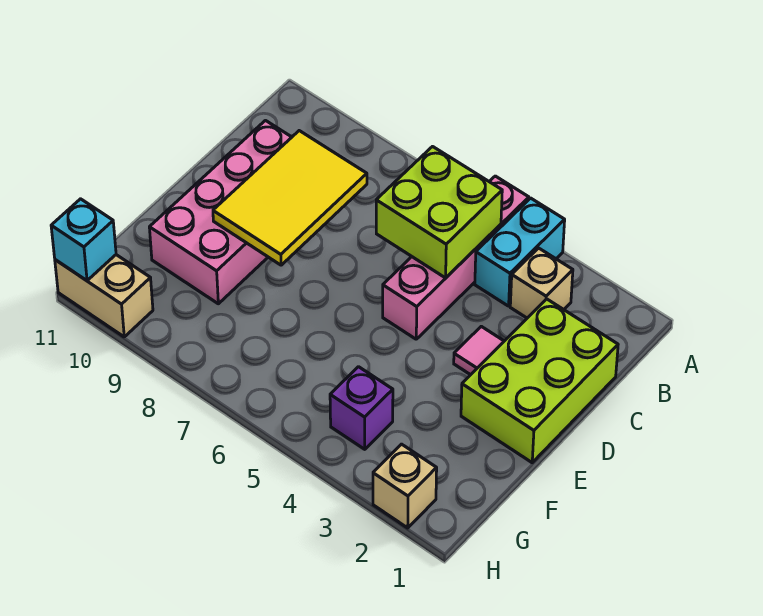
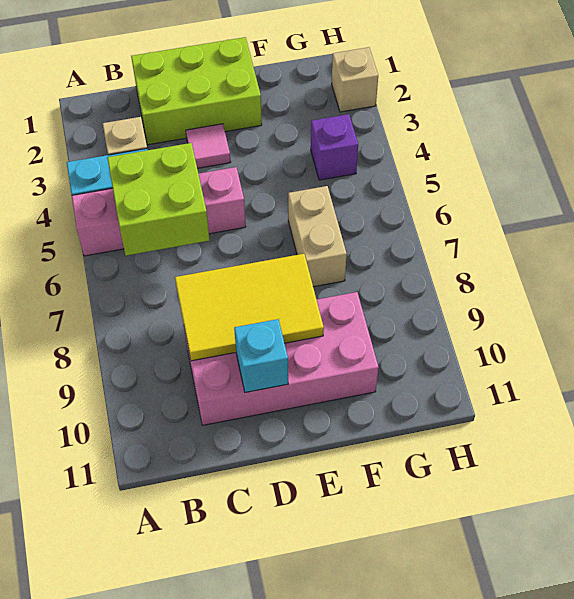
tan 1x2 brick [55,255,153,337] -> tan 1x2 brick moved to [288,186,347,287]
cyan 1x1 brick [51,199,116,281] -> cyan 1x1 brick moved to [234,319,288,392]

